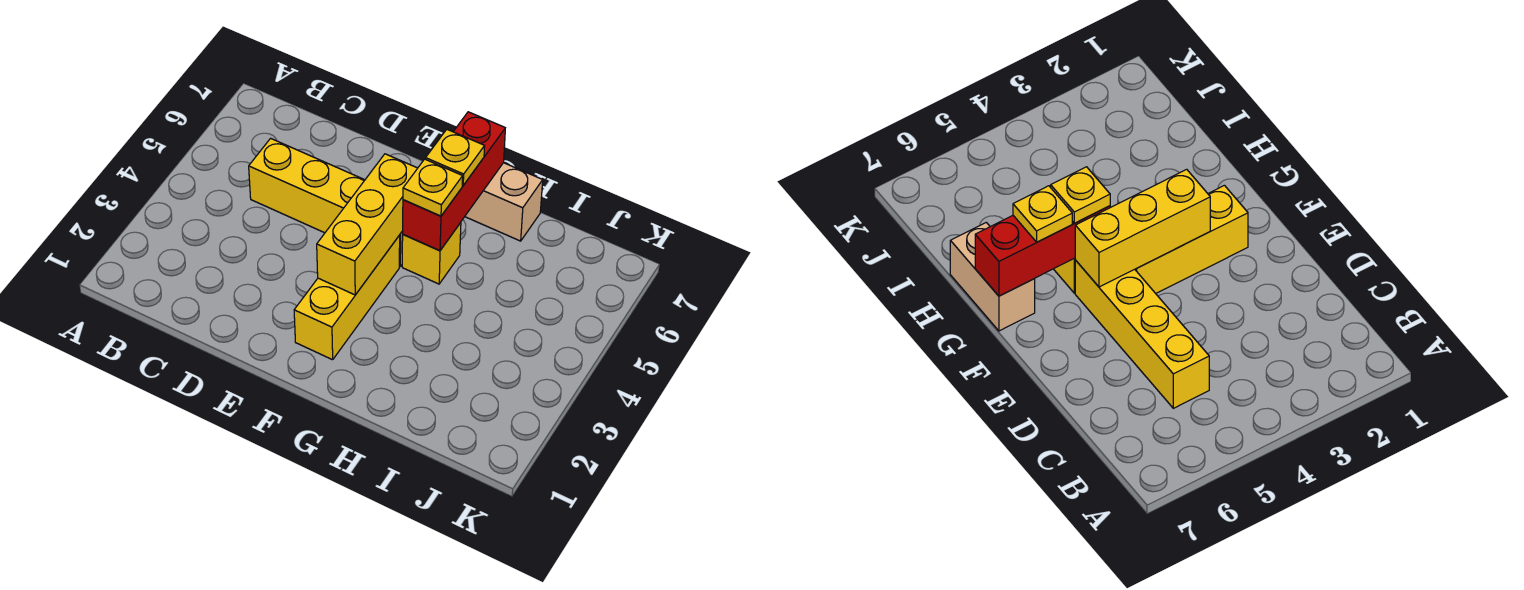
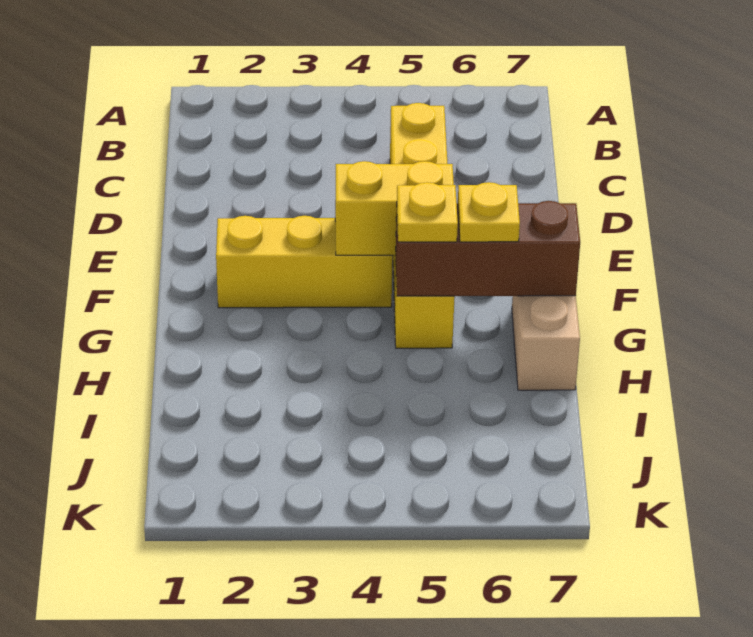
yellow 1x3 brick [317,154,417,295] -> yellow 1x2 brick [335,161,454,256]
red 1x3 brick [403,112,505,251] -> brown 1x3 brick [396,201,580,296]

